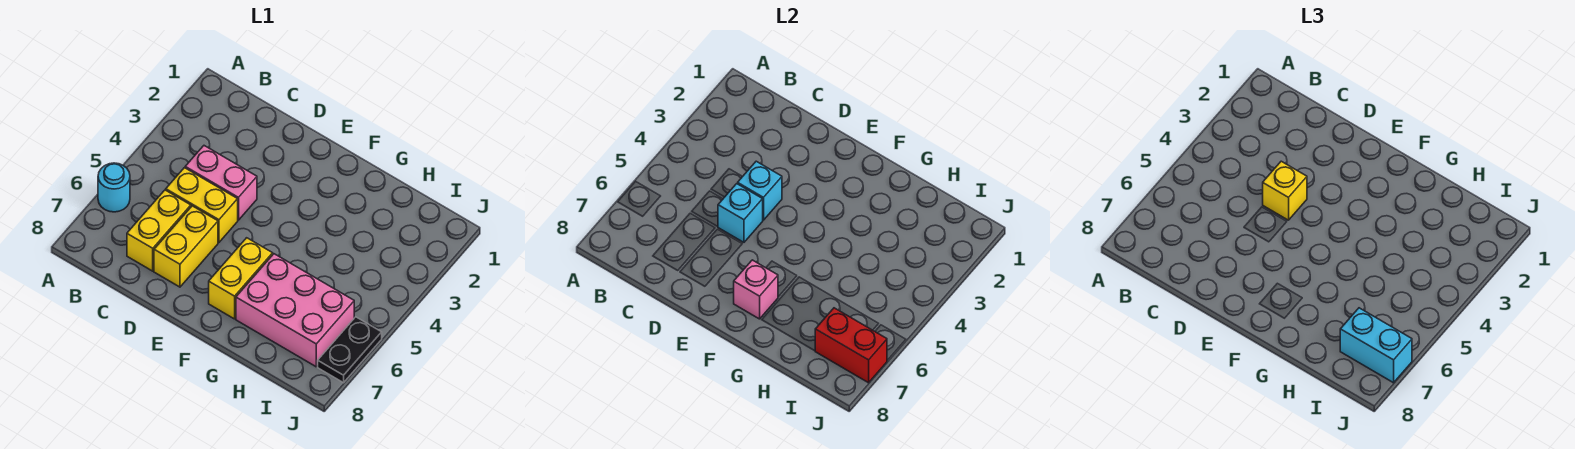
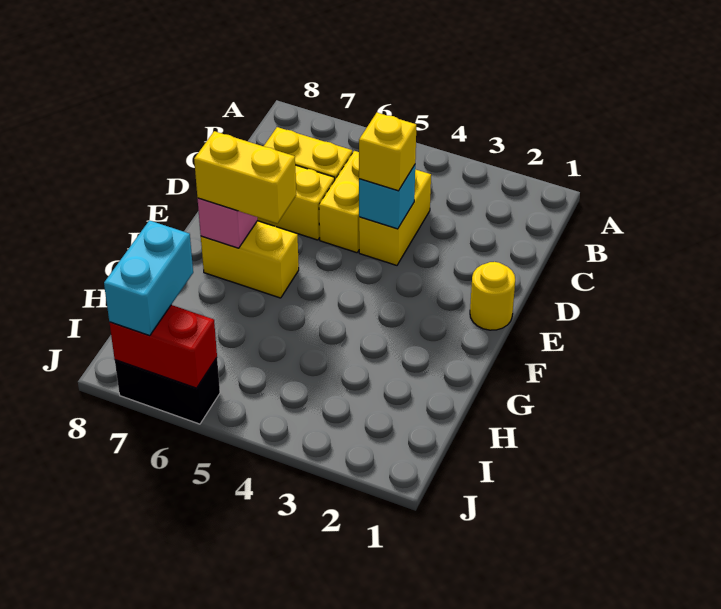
cyan 1x1 round brick [98,163,130,212] -> none
pink 1x2 brick [185,146,257,220] -> yellow 1x2 brick [359,169,431,265]
cyan 1x1 brick [718,184,763,242] -> none
none -> yellow 1x1 round brick [470,262,515,330]
none -> yellow 1x2 brick [194,131,296,223]
pink 2x3 brick [236,254,354,367] -> none
red 1x2 brick [815,308,887,383] -> red 1x2 brick turned to [109,305,217,388]
black 1x2 plate [318,317,382,383] -> black 1x2 brick [115,358,220,424]

